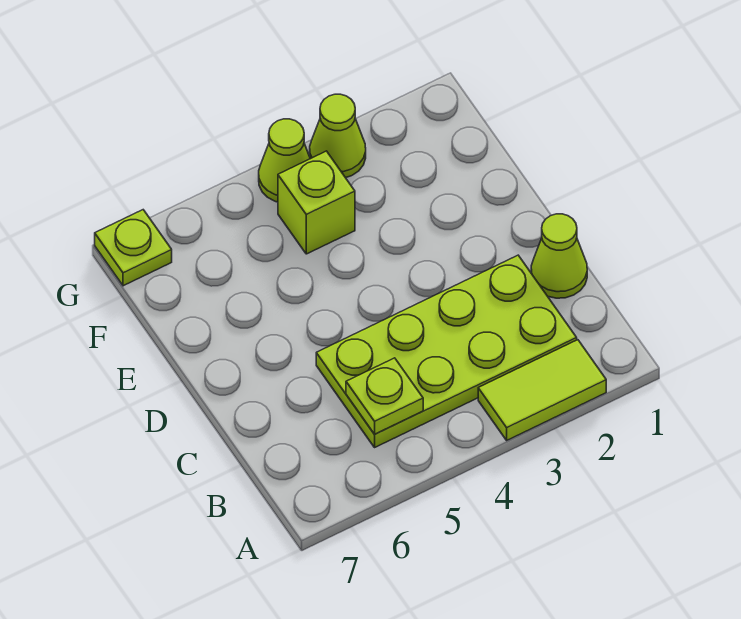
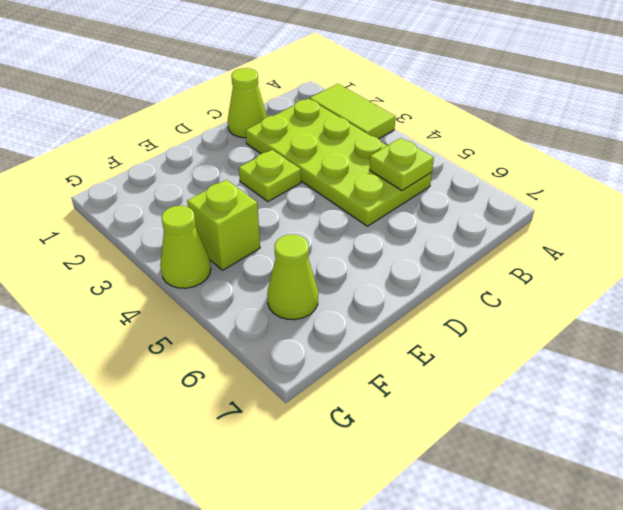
lime 1x1 cone [310,94,366,178] -> lime 1x1 cone moved to [267,235,318,320]
lime 1x1 plate [95,210,172,286] -> lime 1x1 plate moved to [239,150,301,202]

